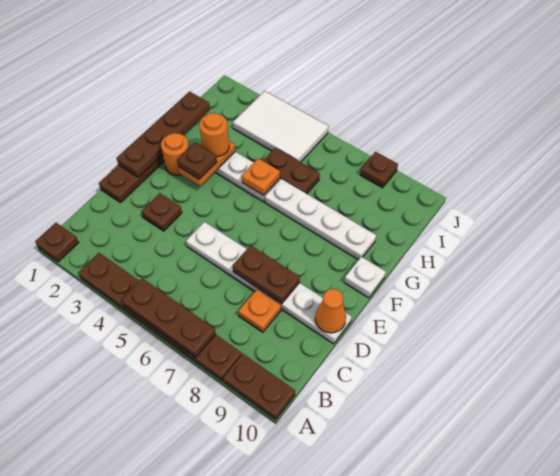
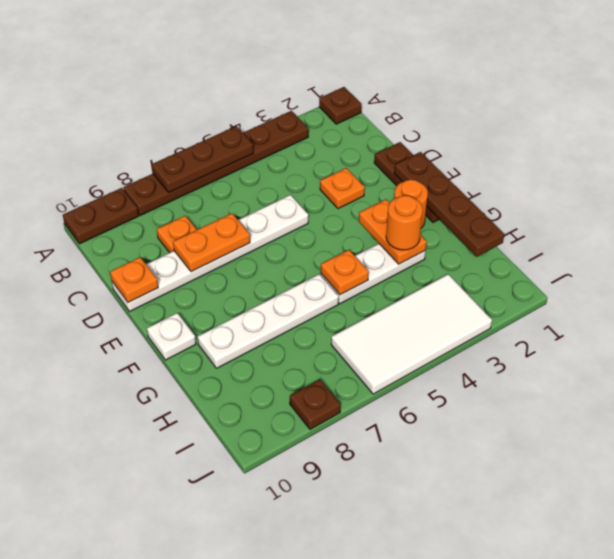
brown 1x1 plate [141,193,182,231] -> orange 1x1 plate [320,168,365,209]
brown 1x2 plate [233,246,300,304] -> orange 1x2 plate [173,213,250,272]
orange 1x1 cone [315,289,346,333] -> orange 1x1 plate [110,257,158,303]
brown 1x1 plate [177,143,217,179] -> none
brown 1x2 plate [263,148,320,194] -> none
white 2x3 tile [233,91,329,162] -> white 2x4 tile [331,274,492,394]

